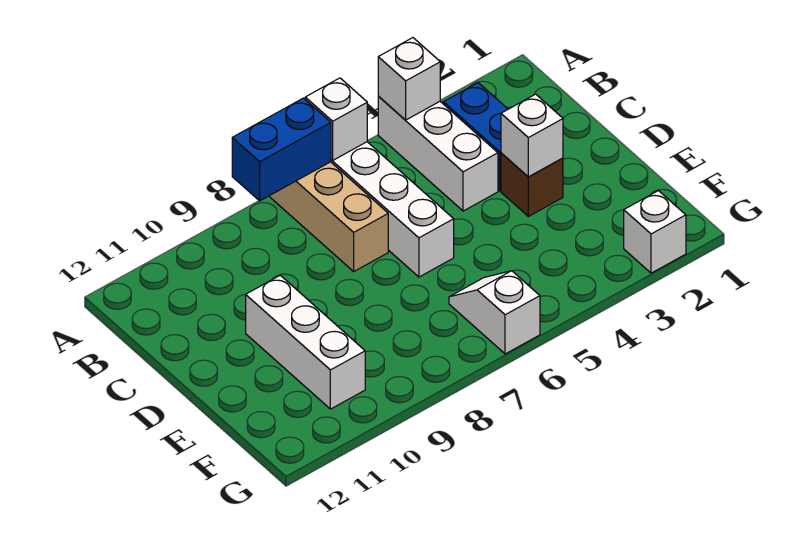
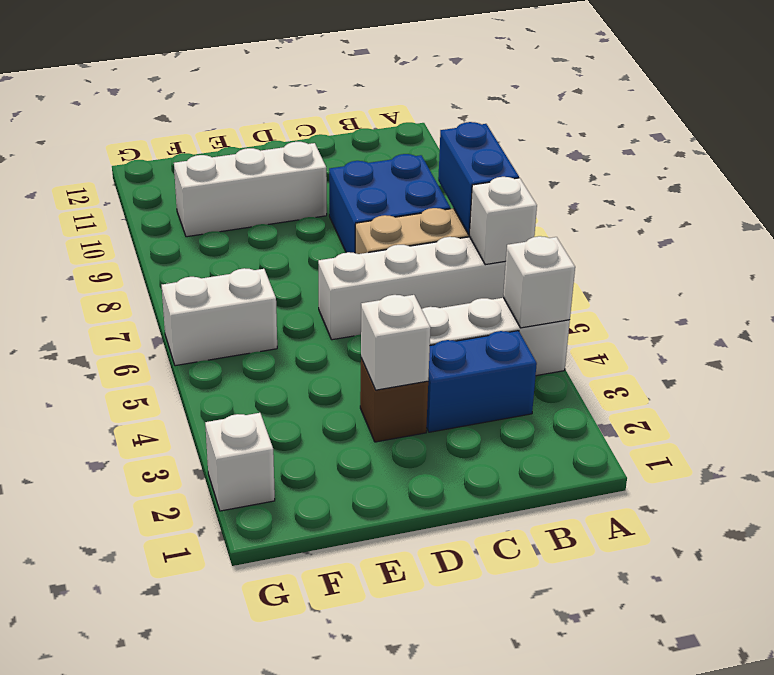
none -> blue 2x2 brick [329,154,450,253]
white 1x2 slope [449,271,540,354] -> white 1x2 brick [162,268,277,366]

